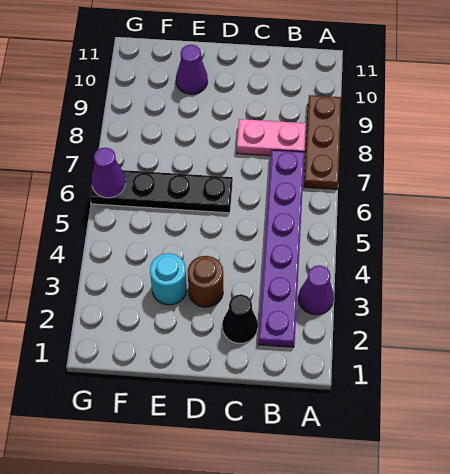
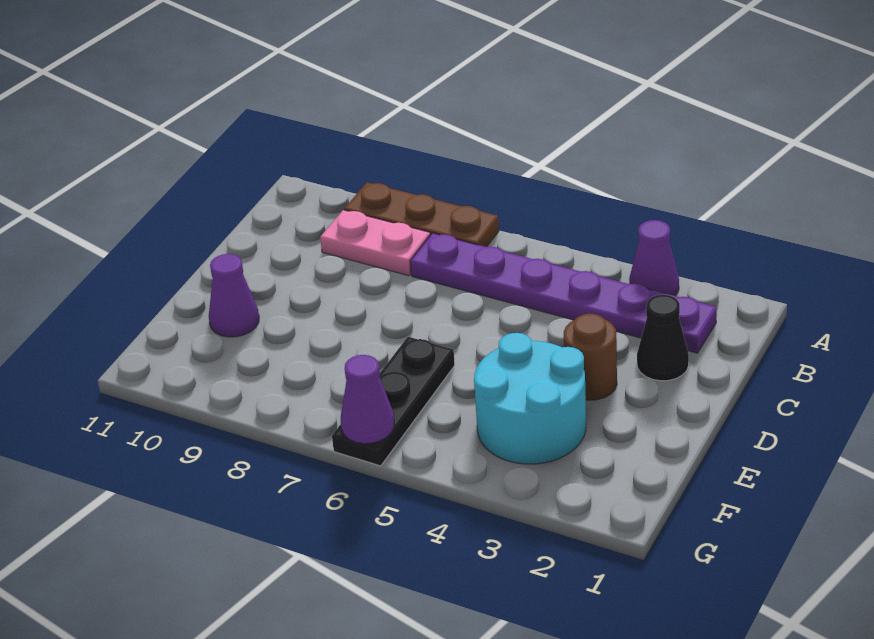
pink 1x2 plate [237,119,306,156] -> pink 1x2 plate turned to [320,210,430,276]
black 1x4 plate [90,170,233,213] -> black 1x3 plate [332,337,455,466]
cyan 1x1 round brick [150,253,187,305] -> cyan 2x2 round brick [474,333,586,464]

